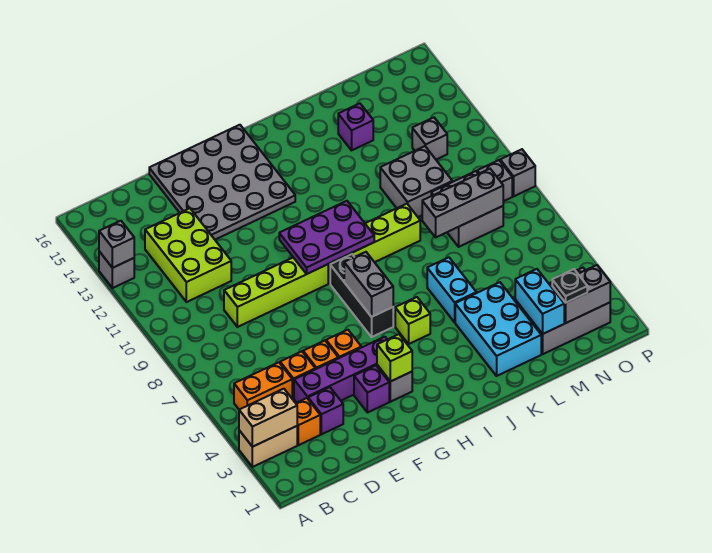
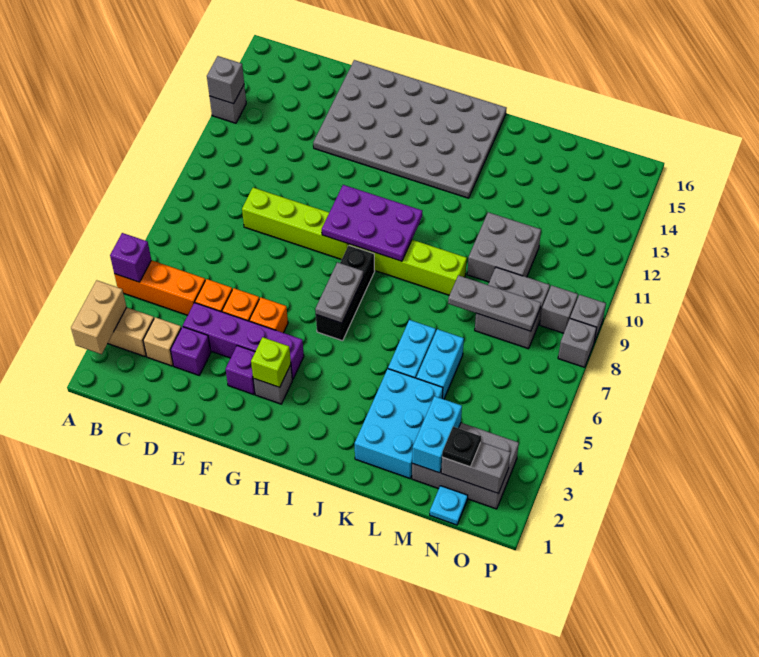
tan 1x2 brick [239,389,297,447] -> tan 1x2 brick turned to [71,280,126,354]
orange 1x2 brick [234,362,292,410] -> orange 1x3 brick [114,260,205,315]
orange 1x1 brick [296,398,320,445] -> tan 1x1 brick [143,317,181,366]
lime 2x3 brick [145,208,231,302] -> none
grey 4x4 plate [149,125,295,240] -> grey 4x6 plate [313,60,507,198]
grey 1x2 brick [344,252,393,317] -> grey 1x2 plate [315,262,363,323]
lime 1x1 brick [395,297,430,344] -> none
none -> cyan 1x2 brick [416,329,464,399]
grey 1x3 brick [422,169,503,237] -> grey 1x3 plate [448,275,541,331]
purple 1x1 brick [338,103,373,150] -> purple 1x1 brick moved to [110,233,151,282]
none -> cyan 1x1 plate [430,486,468,525]
grey 1x1 brick [412,118,447,160] -> grey 1x1 brick moved to [558,319,597,367]

